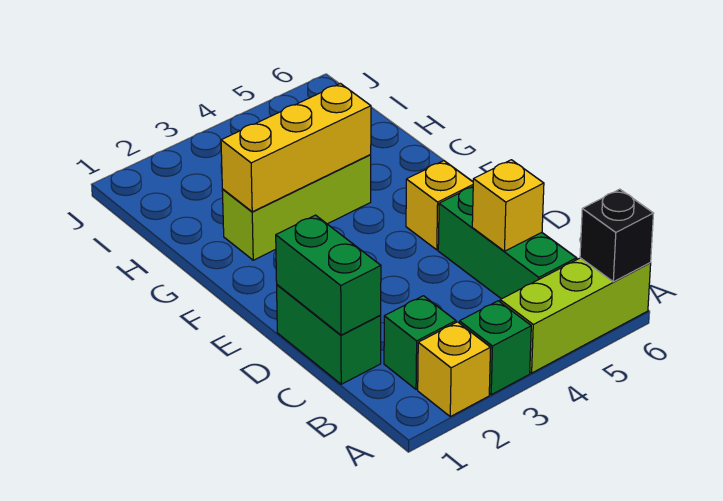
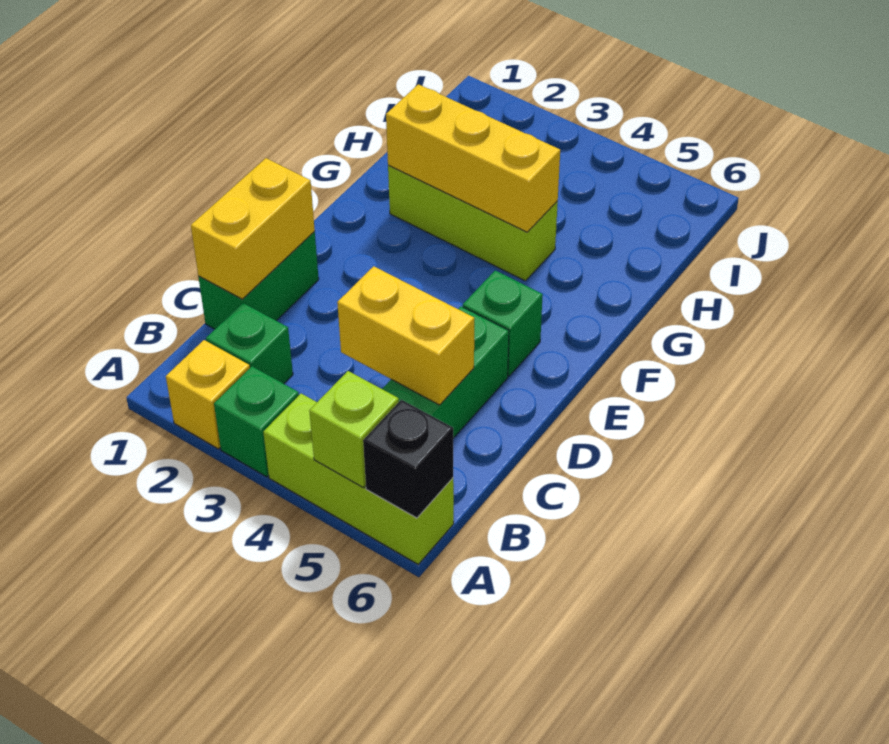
none -> lime 1x1 brick [309,371,399,488]
green 1x2 brick [276,215,381,335] -> yellow 1x2 brick [191,158,315,299]
yellow 1x1 brick [472,160,544,251] -> yellow 1x2 brick [337,266,474,405]
yellow 1x1 brick [406,161,473,250] -> green 1x1 brick [463,271,543,376]

